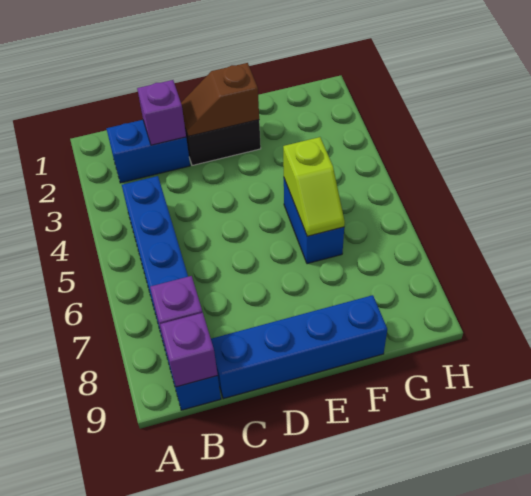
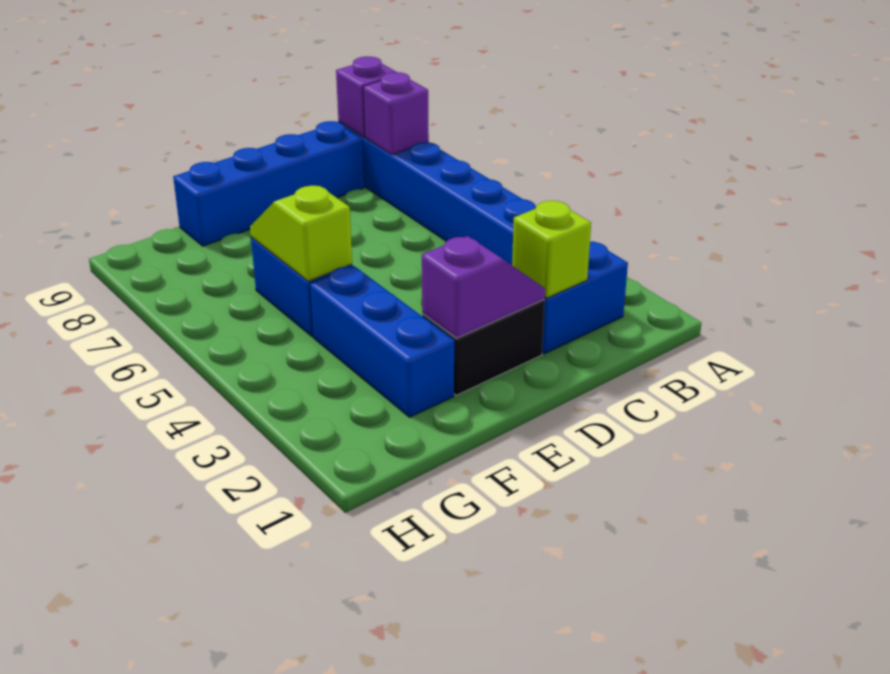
purple 1x1 brick [137,80,186,145] -> lime 1x1 brick [512,201,591,298]
brown 1x2 slope [181,63,259,136] -> purple 1x2 slope [422,236,545,338]
none -> blue 1x3 brick [310,266,454,417]

